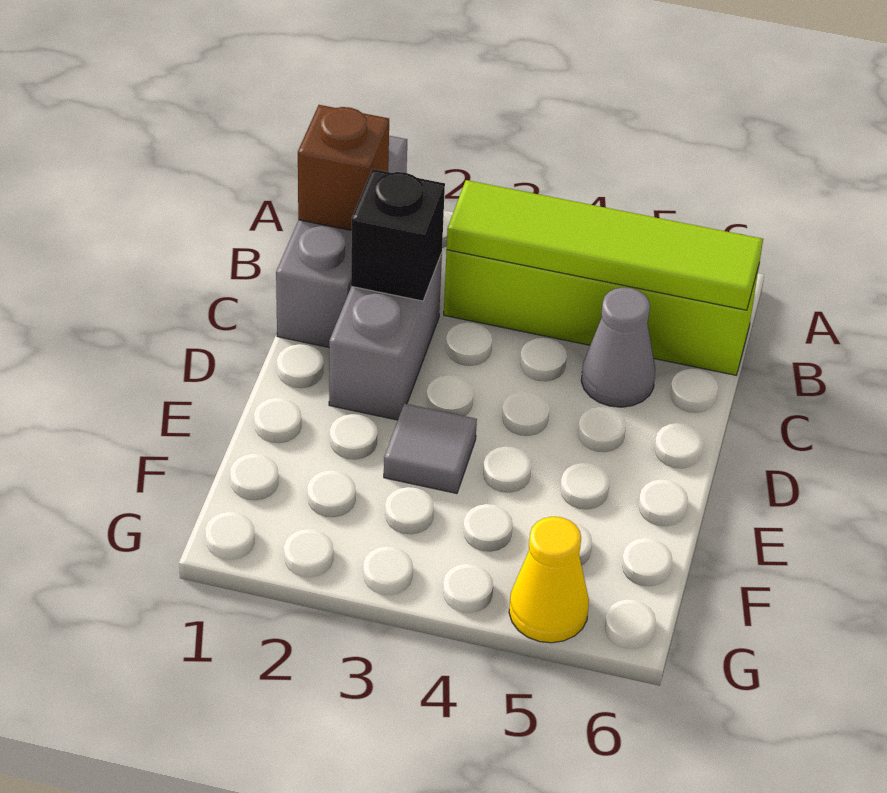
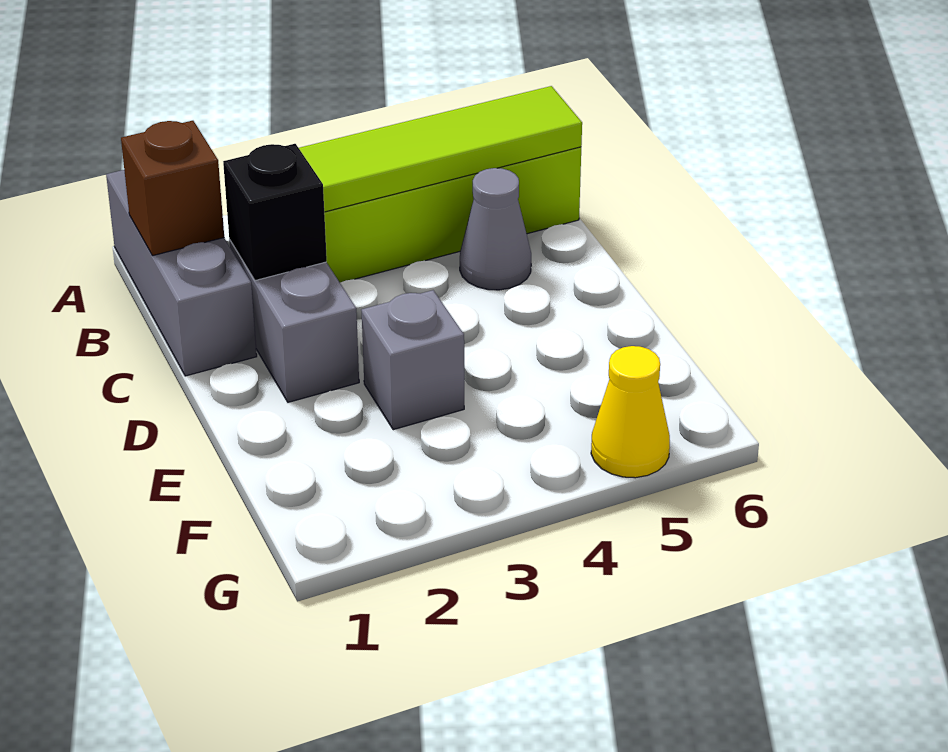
grey 1x1 tile [384,403,477,493] -> grey 1x1 brick [361,290,464,430]

